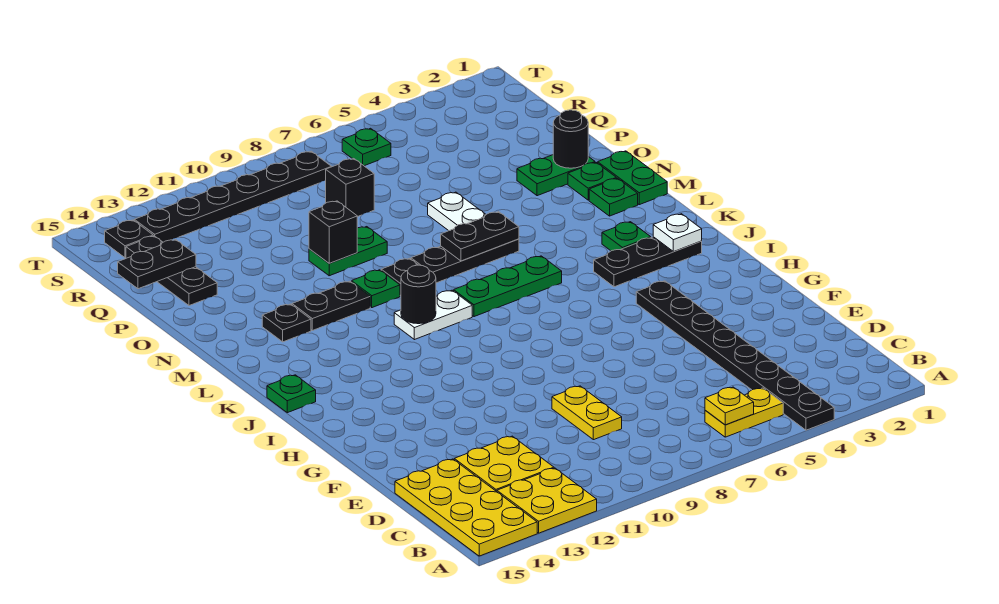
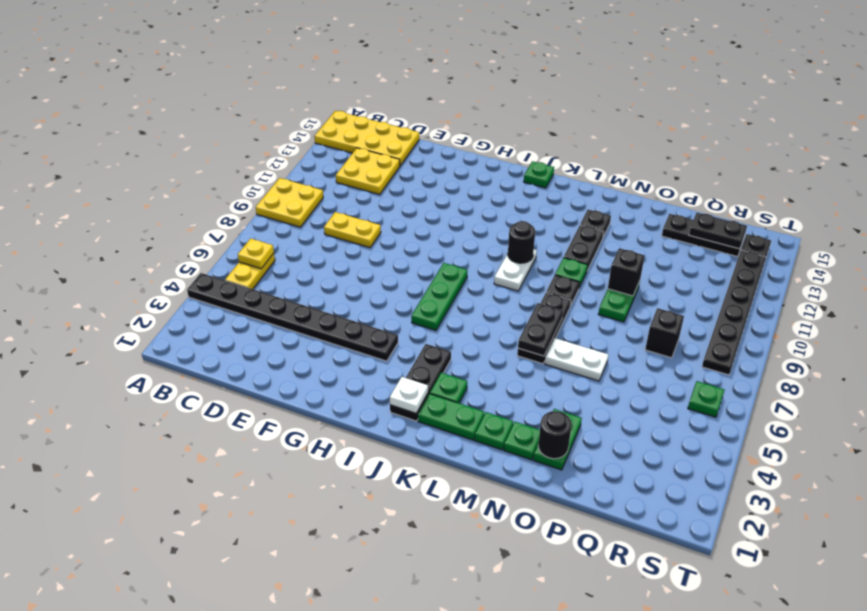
yellow 2x2 plate [497,468,597,533] -> yellow 2x2 plate moved to [256,178,323,227]
green 1x3 plate [454,256,562,317] -> green 1x3 plate moved to [411,263,467,330]
green 1x2 plate [598,151,667,205] -> green 1x2 plate moved to [418,394,484,440]
black 1x2 plate [118,240,196,289] -> black 1x2 plate turned to [689,213,747,249]

